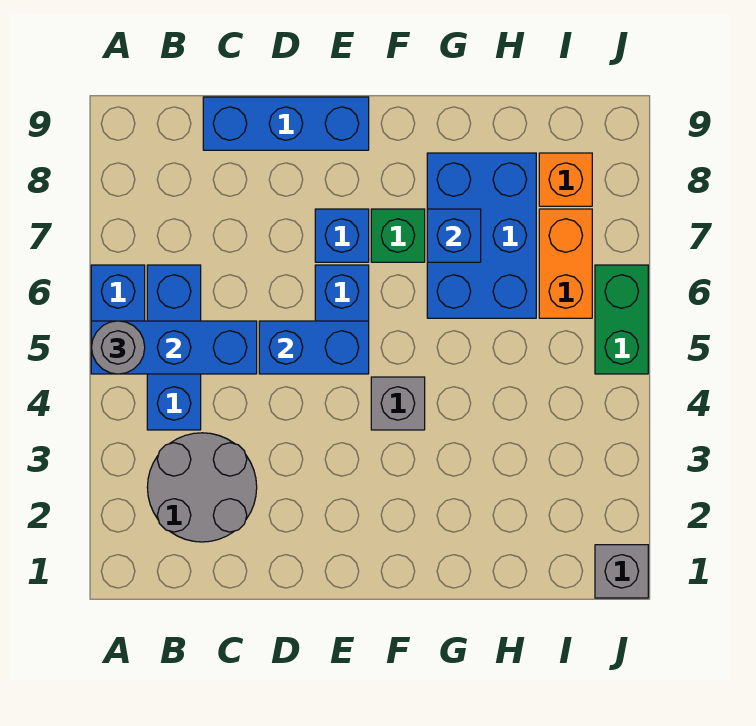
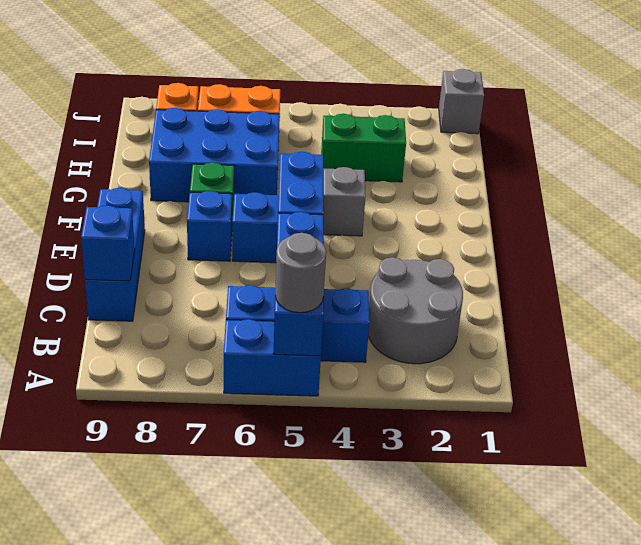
blue 1x1 brick [427,209,481,262] -> blue 1x1 brick moved to [81,205,135,281]
green 1x2 brick [595,265,648,374] -> green 1x2 brick moved to [321,114,406,182]

